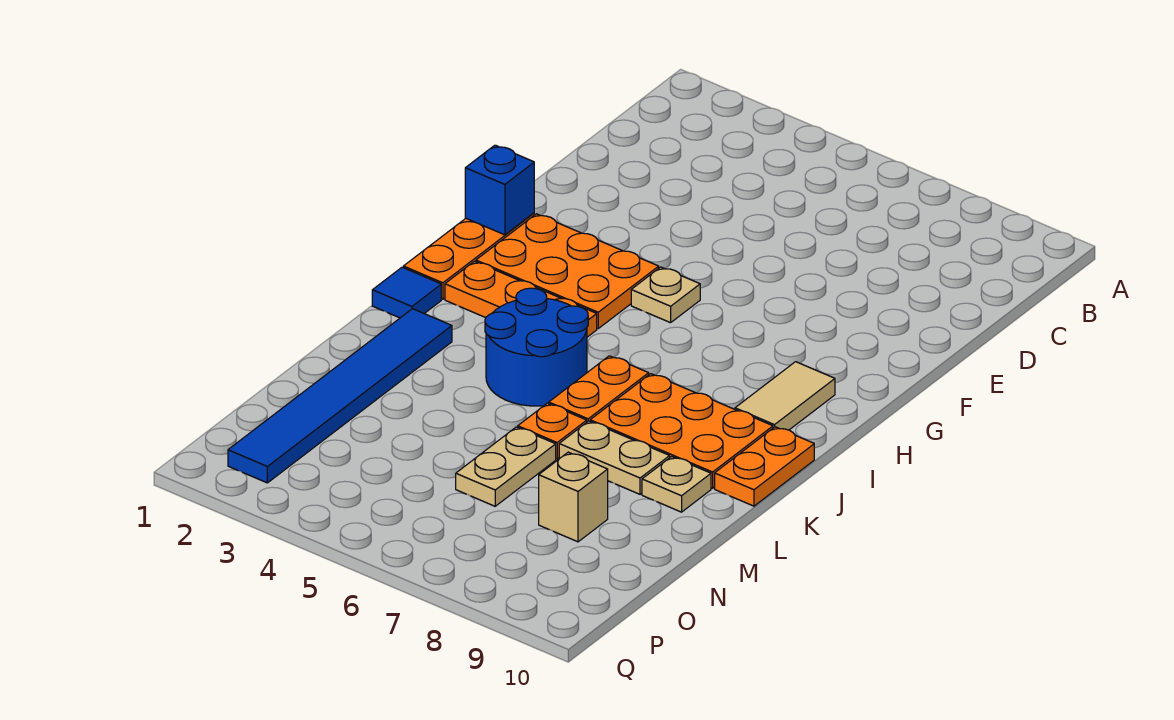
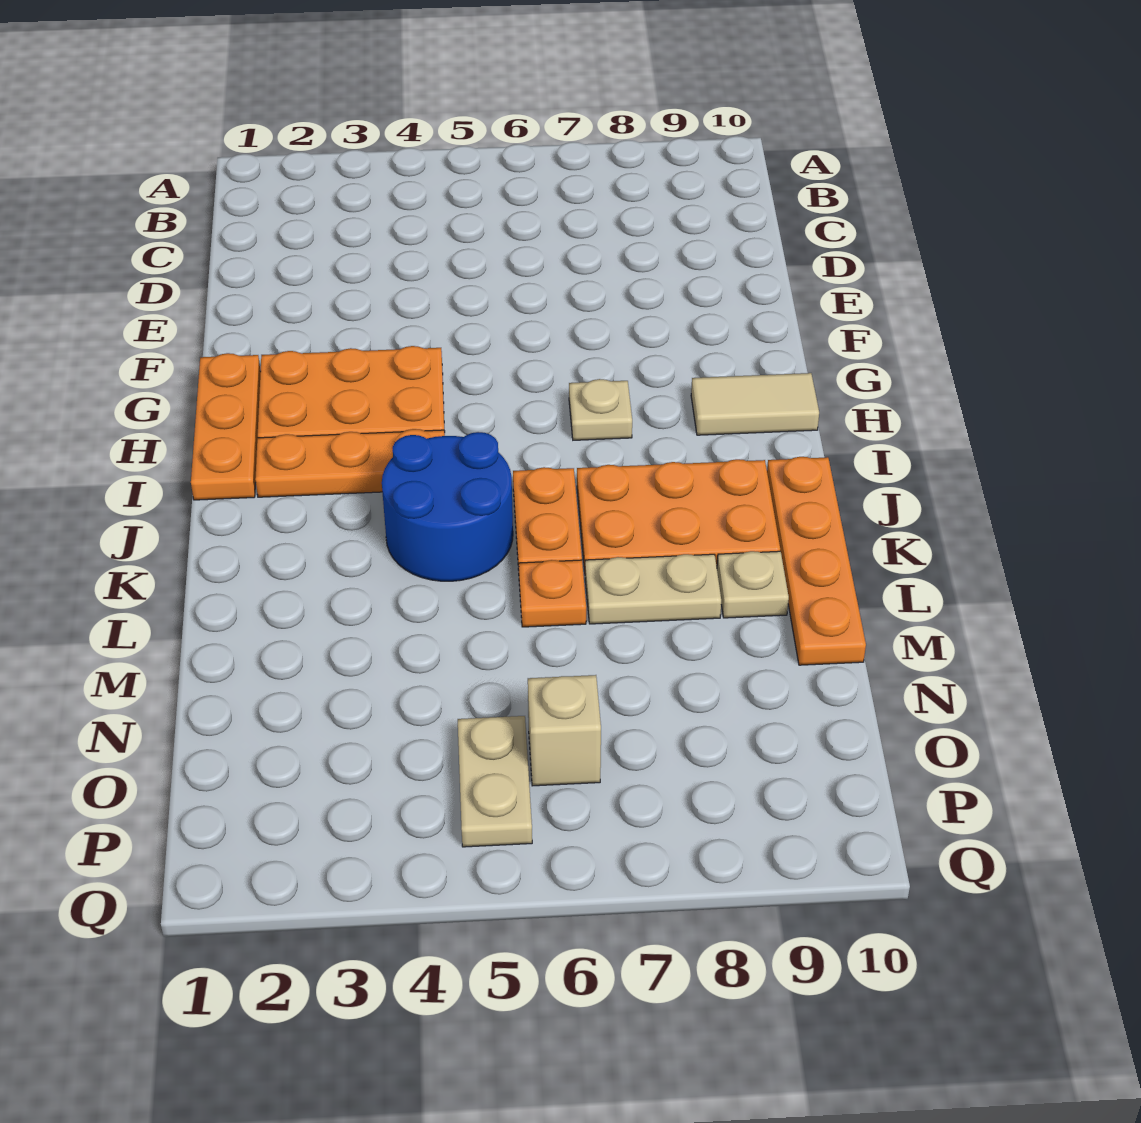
blue 1x1 brick [465,145,534,235] -> none
tan 1x1 plate [631,267,700,323] -> tan 1x1 plate moved to [569,379,632,440]
tan 1x2 tile [735,362,835,430] -> tan 1x2 tile turned to [691,373,819,435]
blue 1x1 tile [372,267,441,318] -> none
orange 1x2 plate [715,427,814,506] -> orange 1x4 plate [767,457,866,665]
blue 1x6 tile [228,309,452,483] -> none
tan 1x2 plate [456,427,556,506] -> tan 1x2 plate moved to [458,716,532,847]
tan 1x1 brick [539,452,608,542] -> tan 1x1 brick moved to [528,675,601,786]

